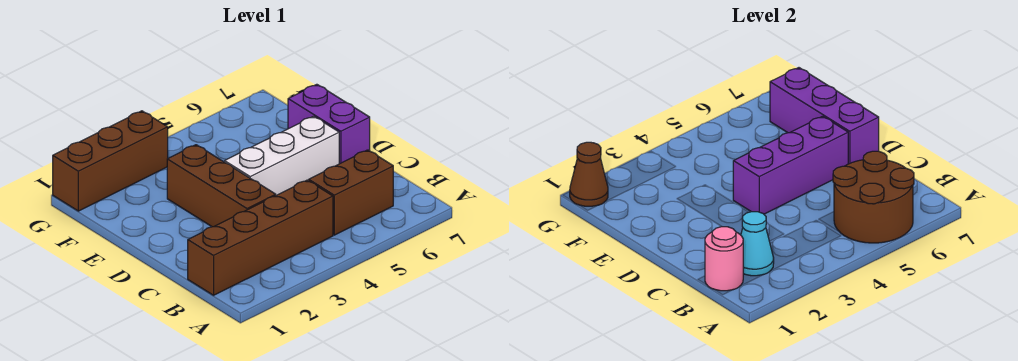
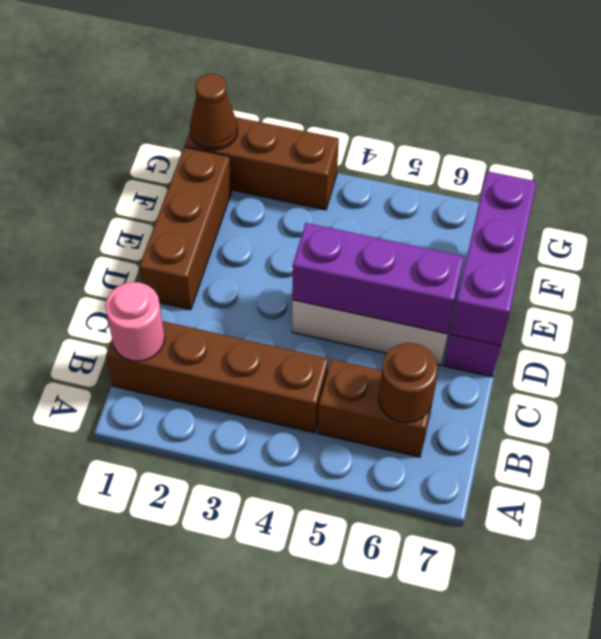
brown 2x2 round brick [833,151,914,243] -> brown 1x1 round brick [379,343,438,423]
cyan 1x1 cone [741,212,774,276] -> none
brown 1x3 brick [167,145,276,227] -> brown 1x3 brick moved to [139,147,232,310]

